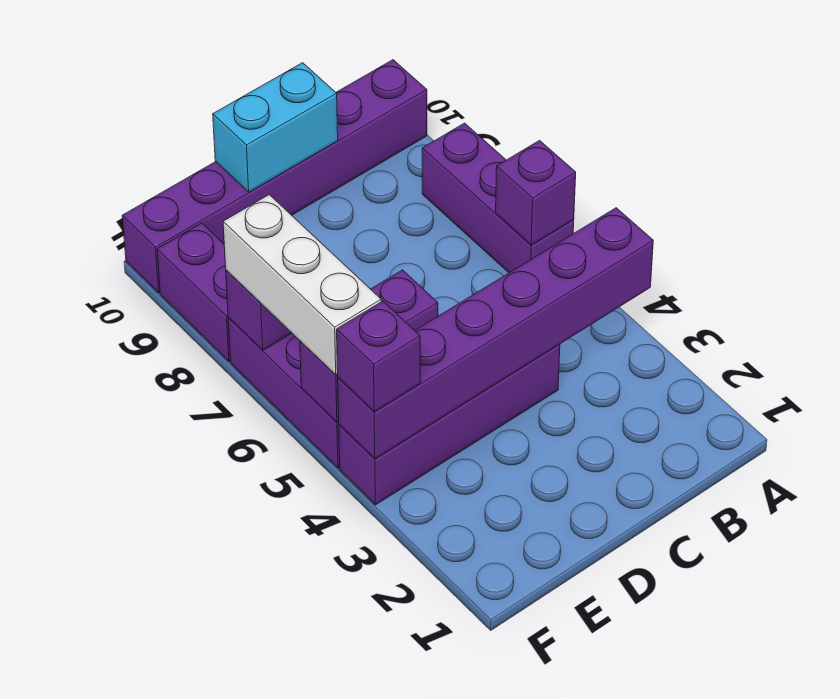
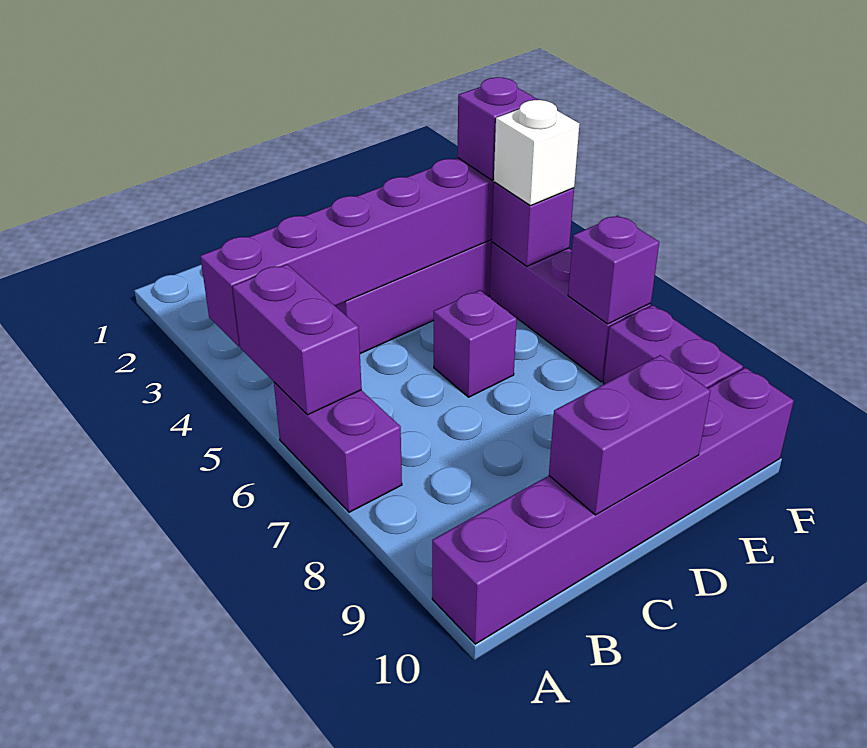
purple 1x3 brick [422,123,574,273] -> purple 1x2 brick [274,382,402,512]
purple 1x1 brick [496,140,576,245] -> purple 1x2 brick [233,264,362,415]
cyan 1x2 brick [213,63,338,192] -> purple 1x2 brick [549,355,710,515]
white 1x3 brick [223,195,381,375] -> white 1x1 brick [494,100,579,206]

